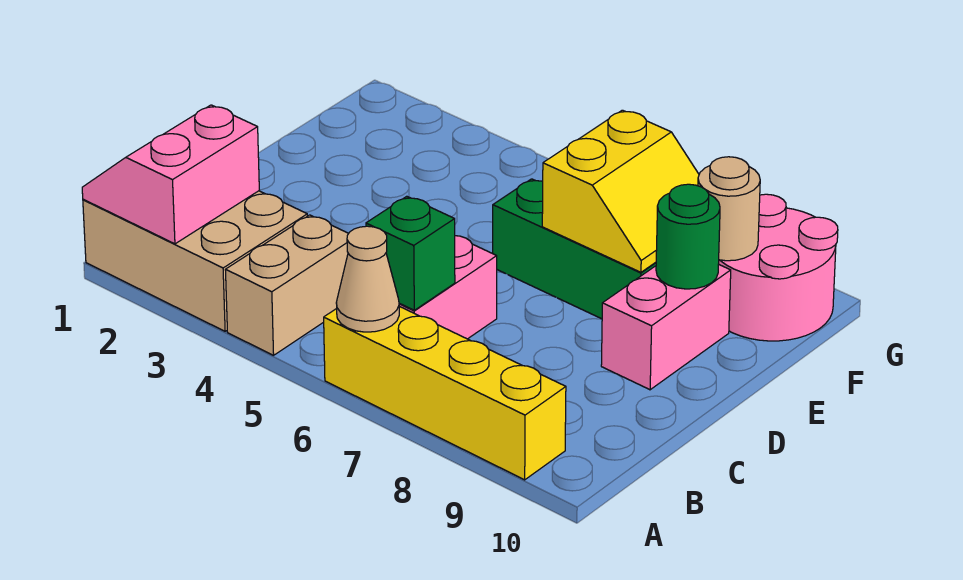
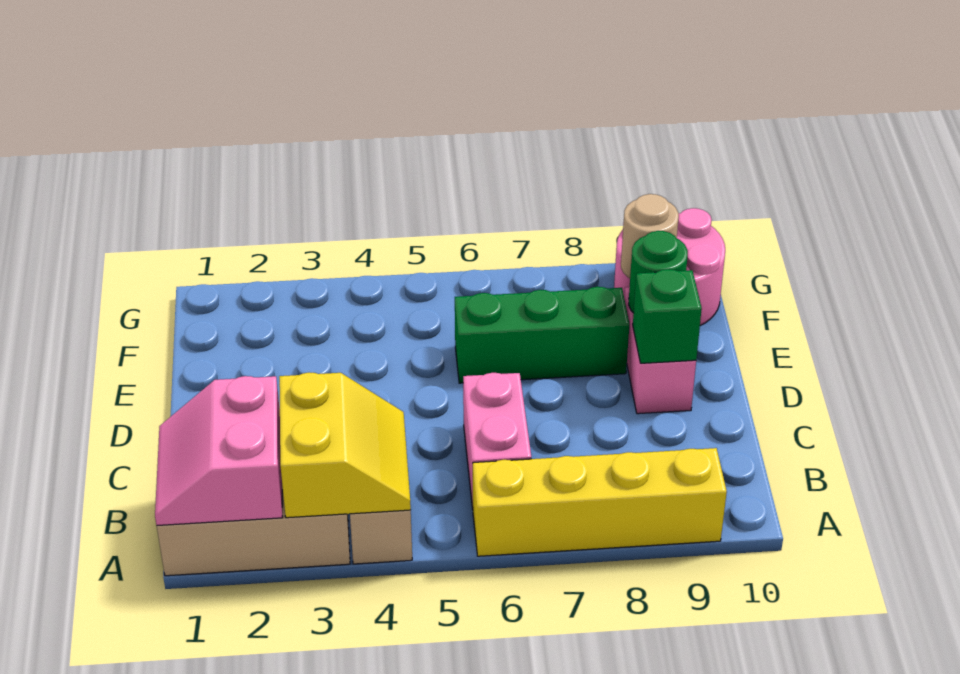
tan 1x1 cone [336,226,399,332] -> none
green 1x1 brick [366,196,455,310] -> green 1x1 brick moved to [633,269,702,363]
yellow 2x2 slope [542,110,699,272] -> yellow 2x2 slope moved to [279,373,411,518]

